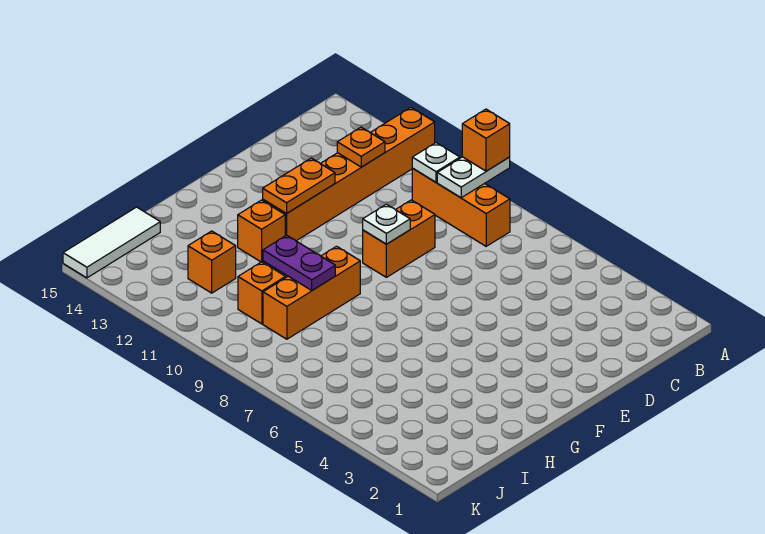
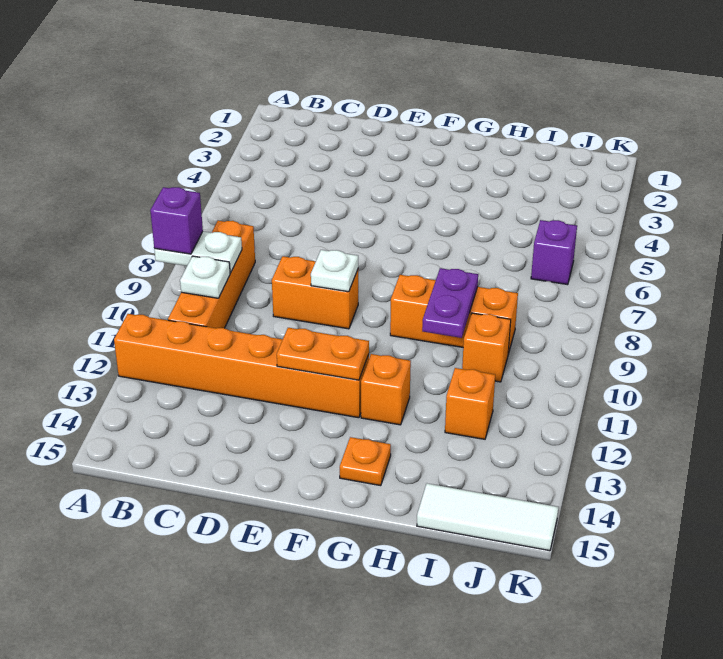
orange 1x1 brick [462,109,510,171] -> purple 1x1 brick [150,187,203,254]
orange 1x3 brick [412,168,510,246] -> orange 1x4 brick [168,221,255,328]
orange 1x1 plate [337,127,385,167] -> orange 1x1 plate moved to [340,437,391,486]
none -> purple 1x1 brick [531,220,577,285]

